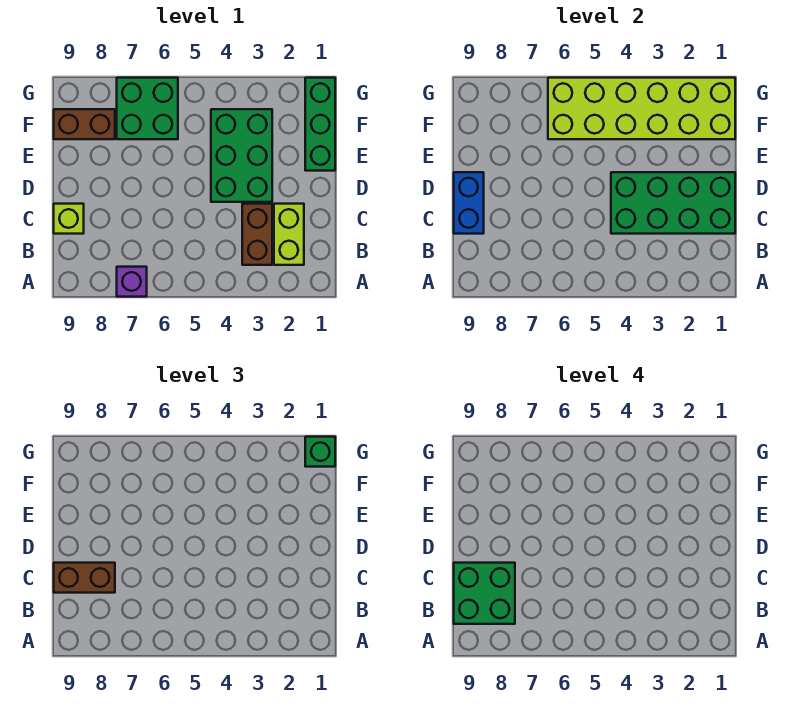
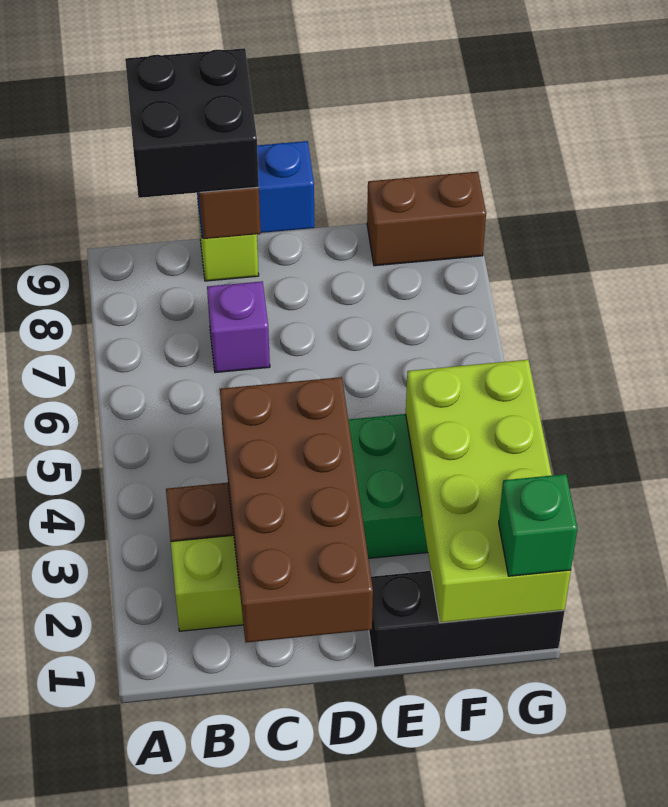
purple 1x1 brick [117,267,147,297] -> purple 1x1 brick moved to [207,281,270,373]
green 2x2 brick [454,563,515,624] -> black 2x2 brick [125,48,259,198]
green 2x4 brick [611,172,735,234] -> brown 2x4 brick [220,377,373,642]
green 1x3 brick [305,78,335,171] -> black 1x3 brick [369,571,564,667]
lime 2x6 brick [548,78,735,139] -> lime 2x4 brick [406,360,571,623]
green 2x2 brick [117,78,178,139] -> none
brown 1x2 brick [54,109,115,139] -> brown 1x2 brick turned to [367,172,486,266]

